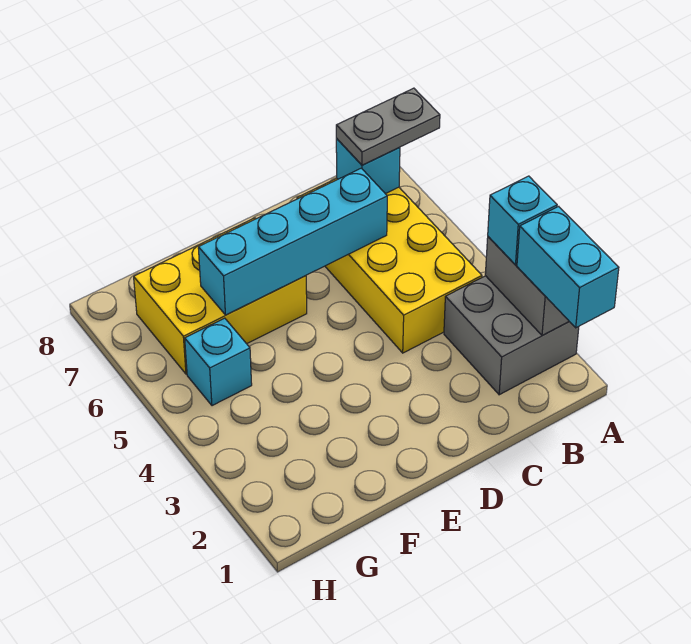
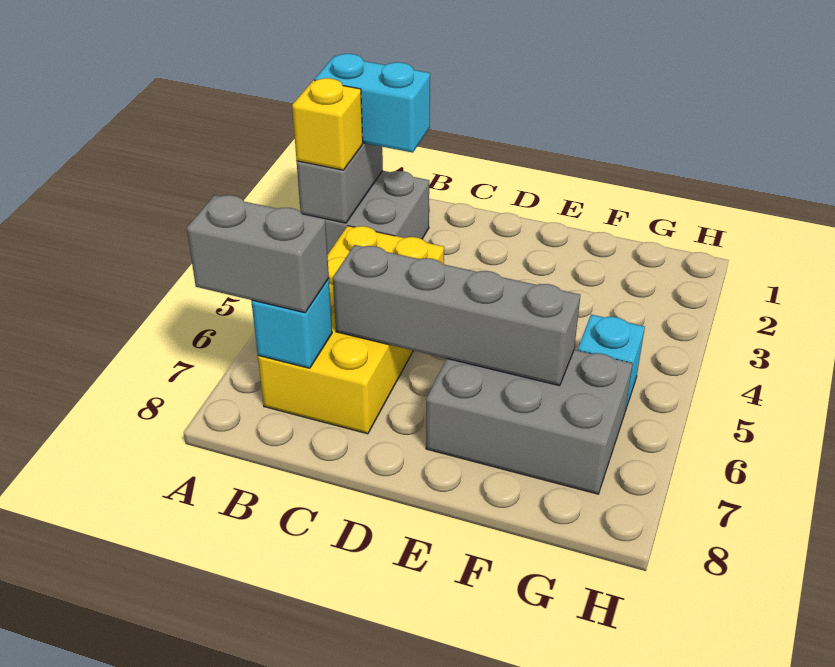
cyan 1x2 brick [517,206,619,328] -> cyan 1x2 brick turned to [314,54,430,153]
cyan 1x1 brick [488,176,557,265] -> yellow 1x1 brick [292,78,363,170]
grey 1x2 plate [336,88,440,165] -> grey 1x2 brick [187,195,329,313]
cyan 1x4 brick [198,168,387,315] -> grey 1x4 brick [333,245,580,386]
yellow 2x3 brick [134,218,307,374] -> grey 2x3 brick [426,350,633,494]

